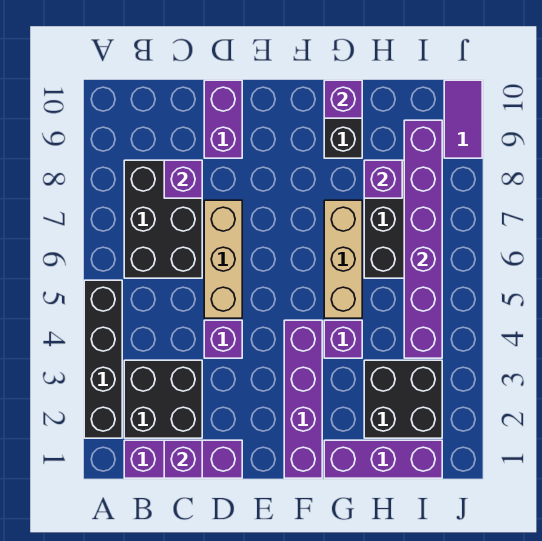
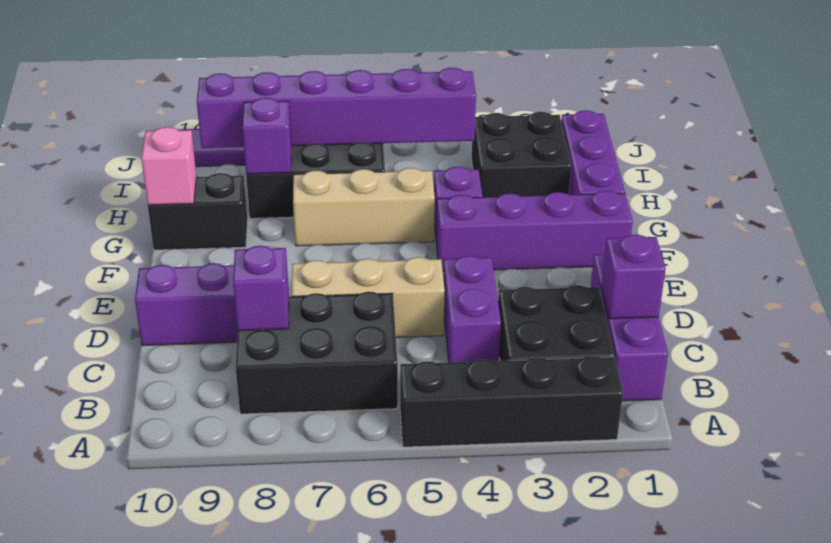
purple 1x1 brick [204,320,242,358] -> purple 1x2 brick [443,256,501,362]
purple 1x1 brick [324,80,362,118] -> pink 1x1 brick [141,127,196,205]

